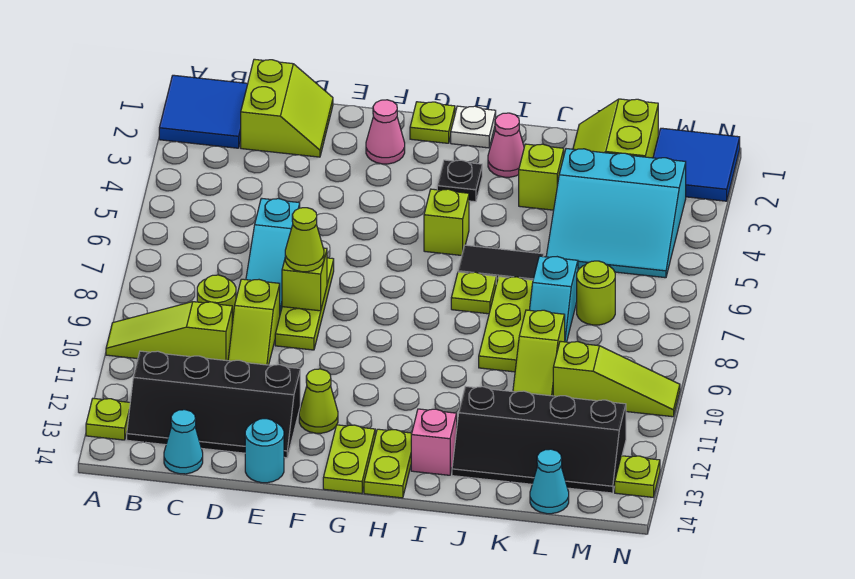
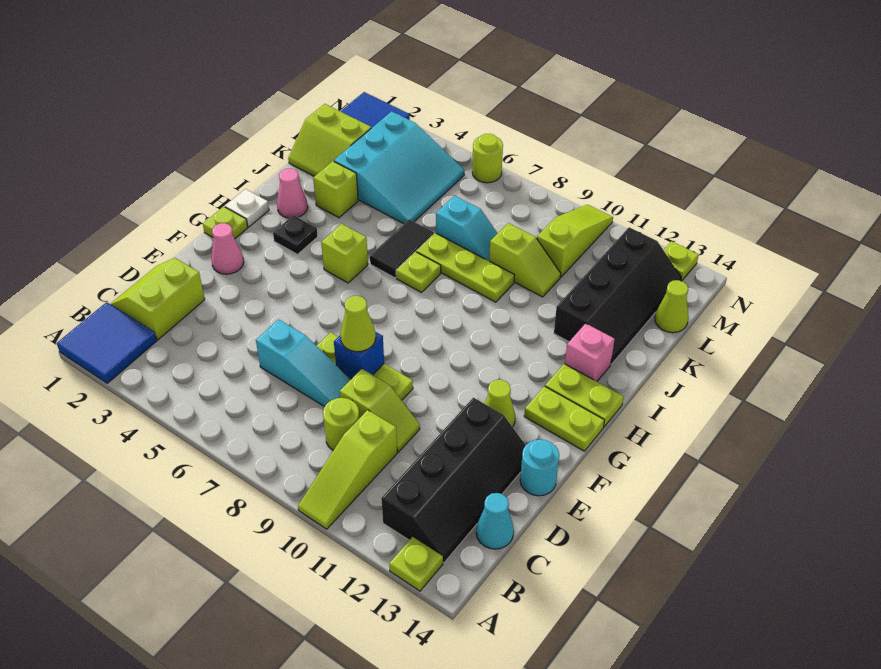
lime 2x2 slope [241,59,333,157] -> lime 2x2 slope turned to [111,258,205,340]
lime 1x1 brick [282,248,327,311] -> blue 1x1 brick [334,332,384,378]
lime 1x1 round brick [577,261,615,325] -> lime 1x1 round brick moved to [472,134,503,183]
cyan 1x1 cone [530,449,569,514] -> lime 1x1 cone [655,280,688,333]

